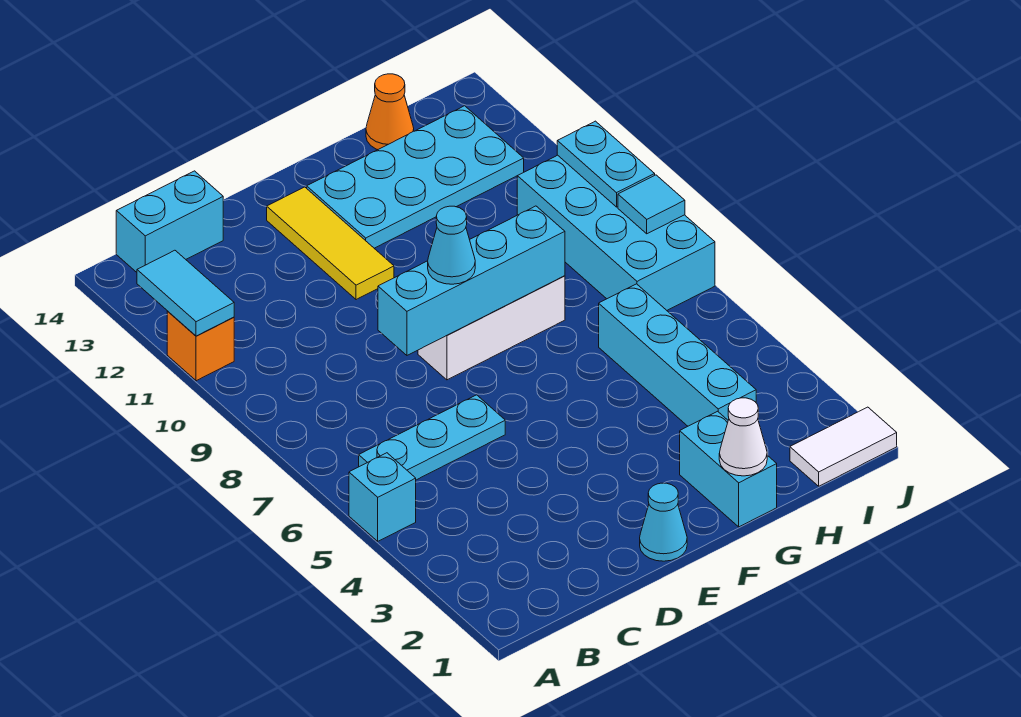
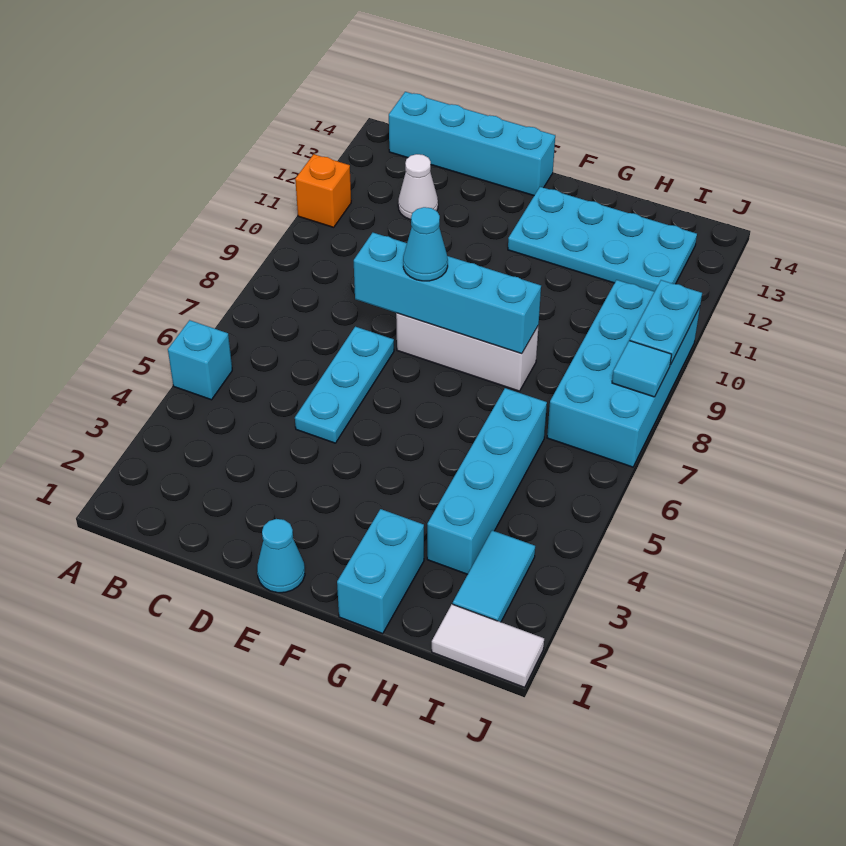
cyan 1x2 tile [137,250,234,336] -> cyan 1x2 tile moved to [453,530,535,622]
cyan 1x3 plate [359,395,505,480] -> cyan 1x3 plate turned to [295,327,394,443]
cyan 1x2 brick [116,171,223,272] -> cyan 1x4 brick [389,92,555,196]
yellow 1x3 tile [267,187,394,300] -> none
white 1x1 cone [719,398,767,476] -> white 1x1 cone moved to [398,154,438,220]
orange 1x1 cone [366,74,414,150] -> none

